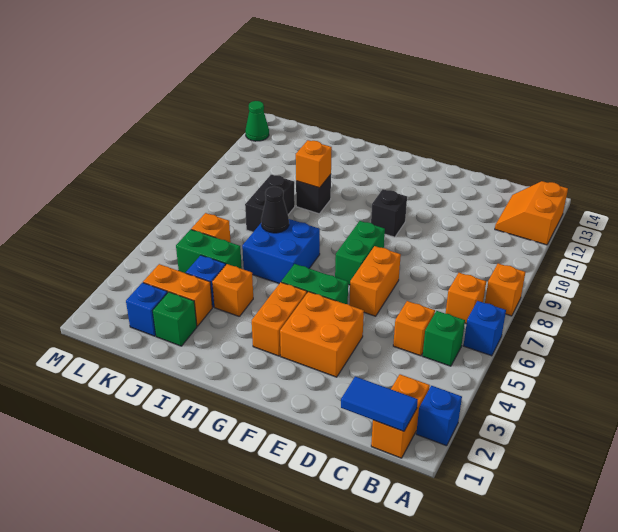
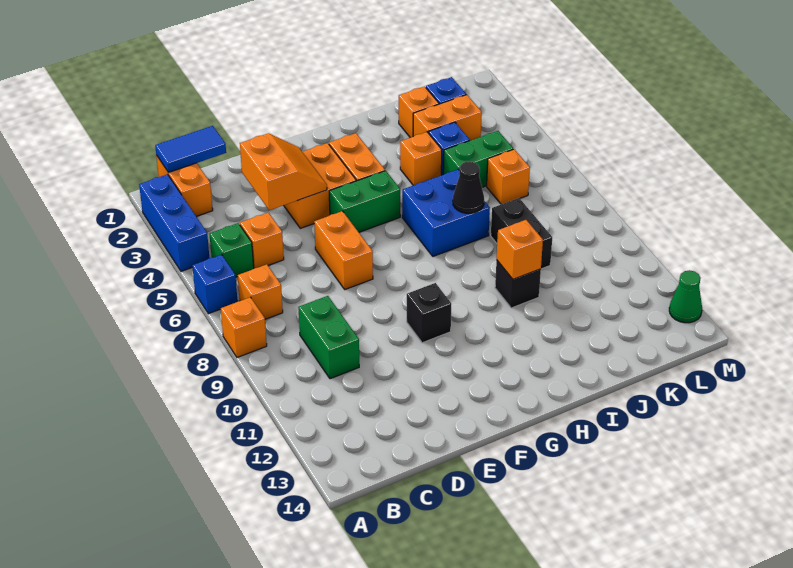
blue 1x1 brick [416,386,462,446] -> blue 1x3 brick [139,174,209,271]
orange 2x2 slope [495,181,568,245] -> orange 2x2 slope moved to [240,133,327,210]
green 1x2 brick [335,221,385,285] -> green 1x2 brick moved to [298,296,359,379]
green 1x1 brick [153,292,197,346] -> orange 1x1 brick [398,87,439,138]

